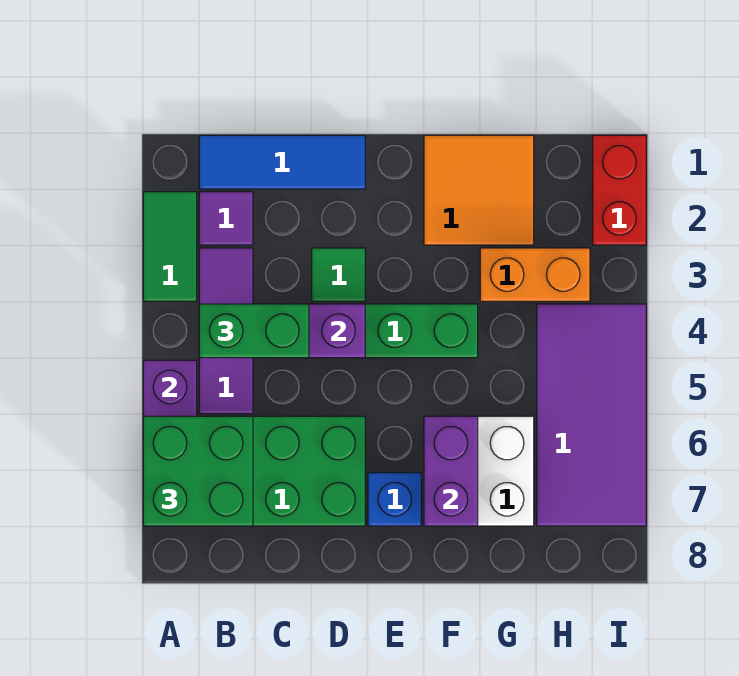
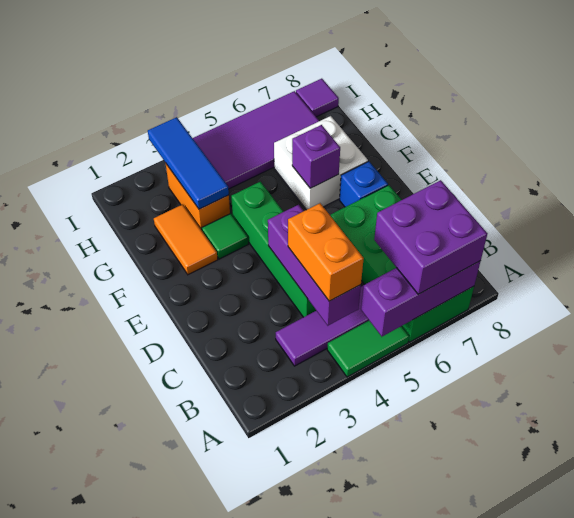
green 1x2 tile [143,192,197,301] -> green 1x2 tile moved to [327,321,409,377]
green 2x2 brick [143,416,253,526] -> purple 2x2 brick [374,180,487,294]
blue 1x3 tile [199,135,365,189] -> blue 1x3 tile moved to [148,117,229,209]
purple 1x1 tile [199,192,253,245] -> purple 1x1 tile moved to [296,79,339,117]
green 1x2 brick [199,304,309,358] -> orange 1x2 brick [288,203,364,301]
green 1x1 tile [312,248,365,301] -> green 1x1 tile moved to [202,214,248,259]
orange 2x2 tile [424,135,534,245] -> orange 1x2 tile [154,204,218,275]
purple 1x2 brick [424,416,478,526] -> purple 1x1 brick [292,125,340,188]
red 1x2 brick [593,135,646,245] -> none

